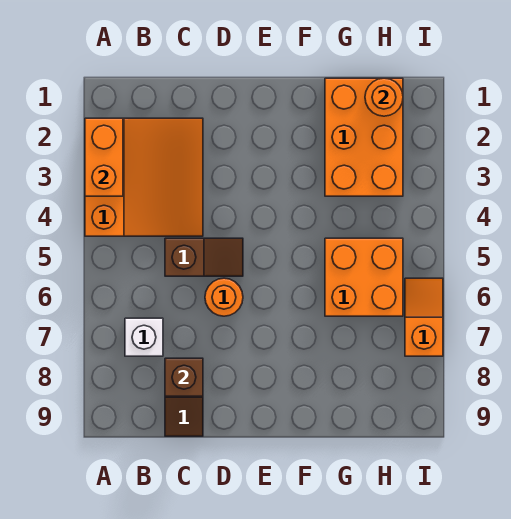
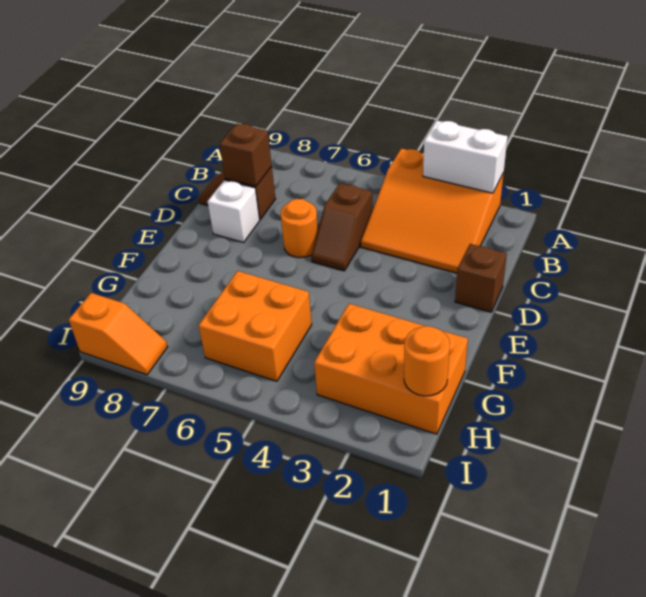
orange 1x2 brick [85,118,123,196] -> white 1x2 brick [423,121,508,193]
white 1x1 brick [125,318,163,356] -> white 1x1 brick moved to [207,180,260,242]
none -> brown 1x1 brick [455,244,507,312]
orange 1x2 slope [405,278,443,356] -> orange 1x2 slope moved to [69,293,167,375]

